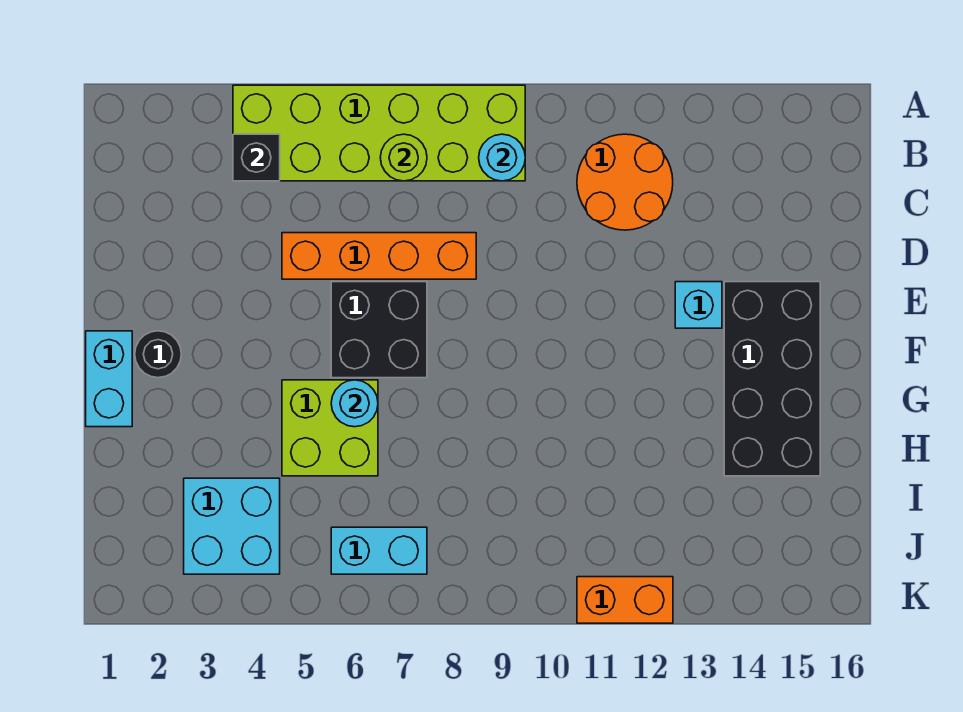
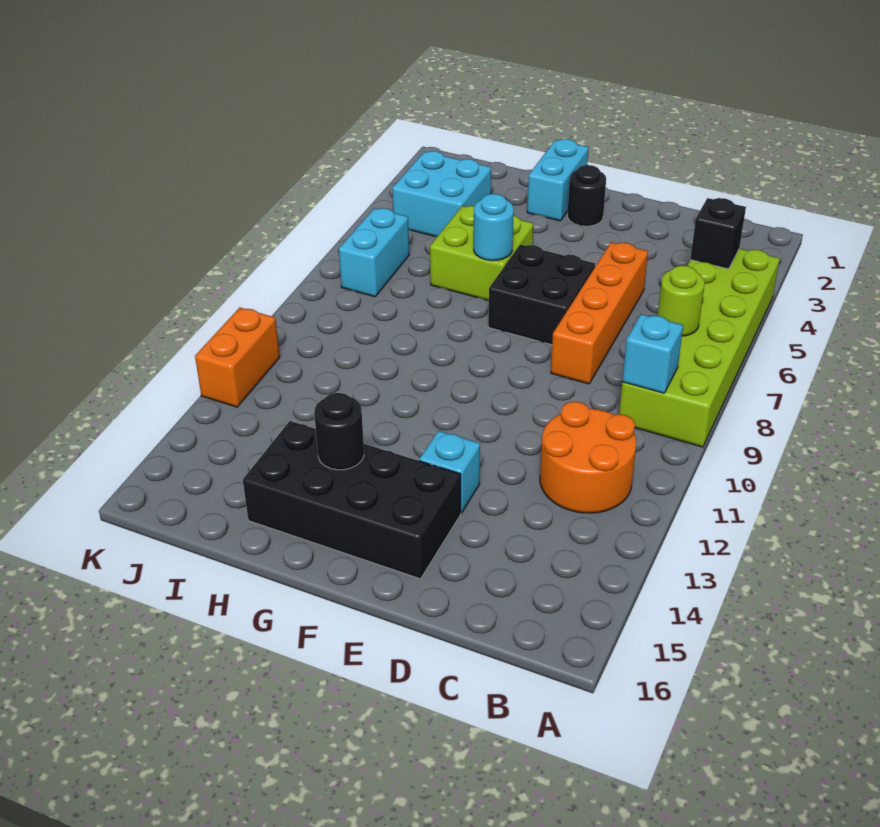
cyan 1x1 round brick [479,134,525,181] -> cyan 1x1 brick [622,314,683,393]
cyan 1x2 brick [86,331,132,427] -> cyan 1x2 brick turned to [527,139,588,221]
none -> black 1x1 round brick [314,393,364,470]

